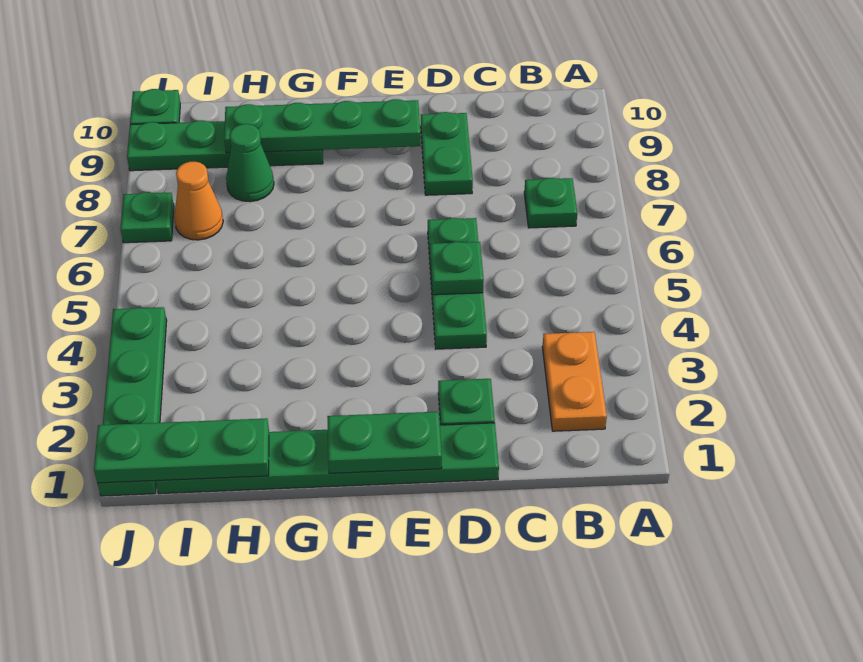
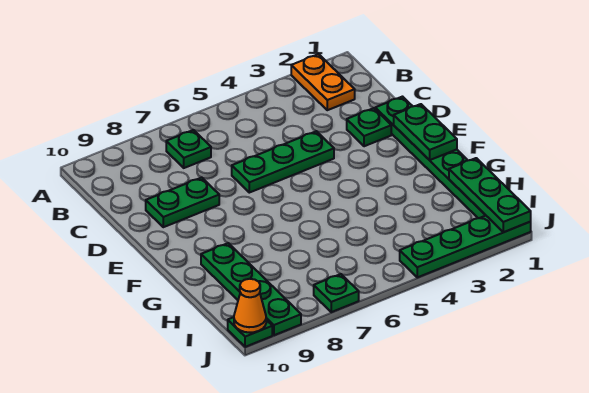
orange 1x2 plate [542,332,607,431] -> orange 1x2 plate turned to [291,54,355,110]
green 1x1 plate [430,242,484,295] -> none
green 1x4 plate [224,99,421,153] -> none
green 1x1 cone [226,124,274,202] -> none
orange 1x1 cone [174,162,223,240] -> orange 1x1 cone moved to [234,279,266,333]

